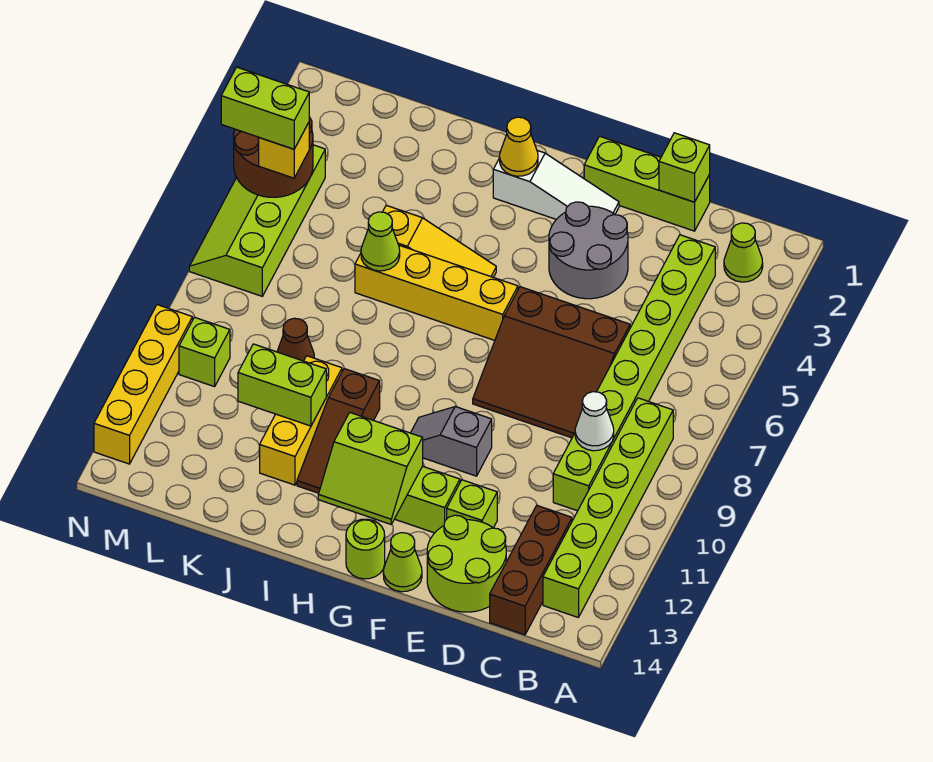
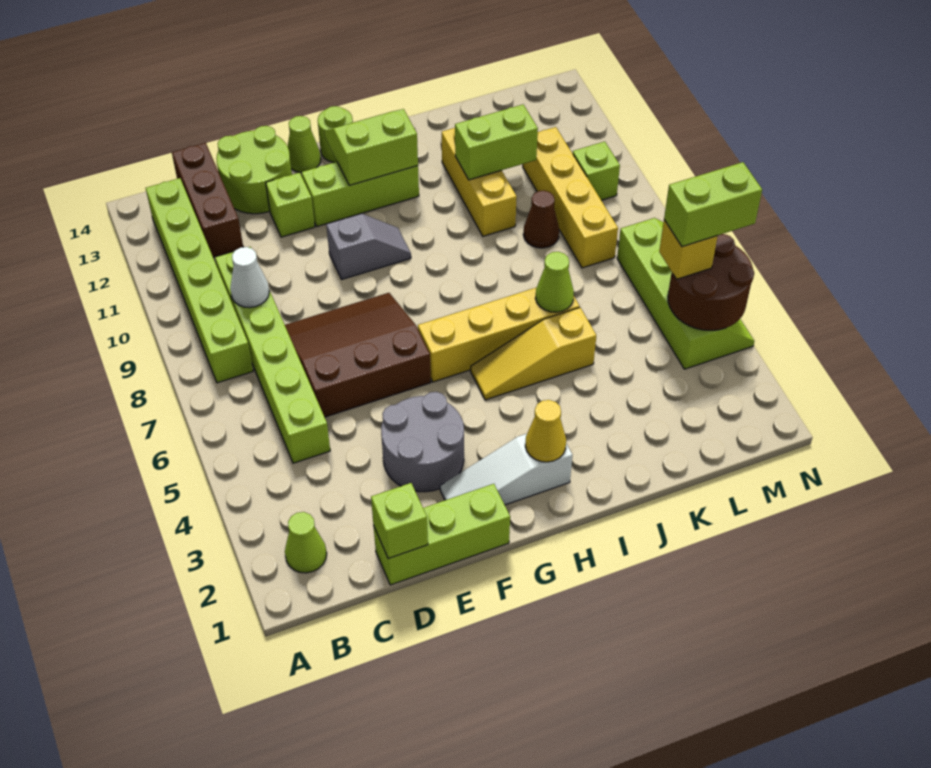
lime 1x8 brick [553,235,715,511] -> lime 1x6 brick [215,247,330,463]
brown 1x3 slope [297,369,380,493] -> none
yellow 1x4 brick [94,305,192,464] -> yellow 1x4 brick moved to [523,127,618,268]

